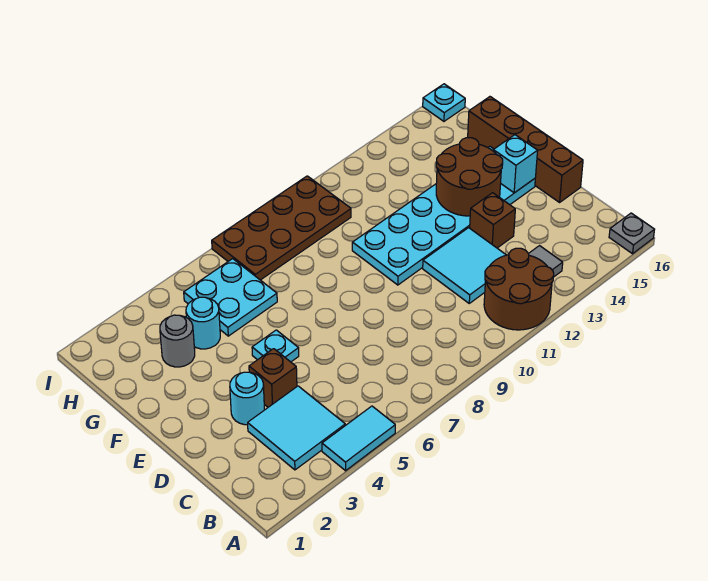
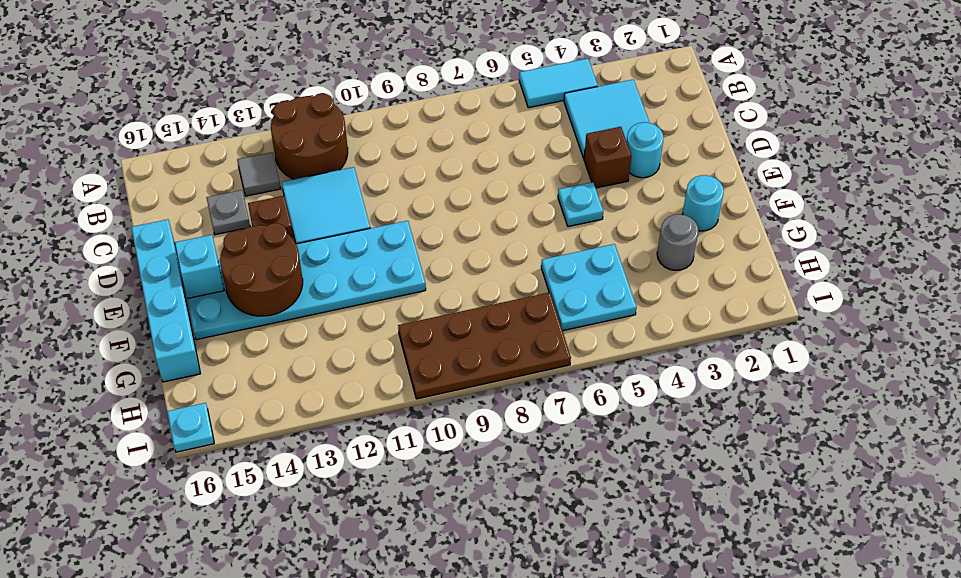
grey 1x1 plate [609,213,655,254] -> grey 1x1 plate moved to [206,190,250,235]
brown 1x4 brick [468,97,583,202] -> cyan 1x4 brick [131,219,201,382]
cyan 1x1 round brick [186,297,220,349] -> cyan 1x1 round brick moved to [682,175,724,231]

